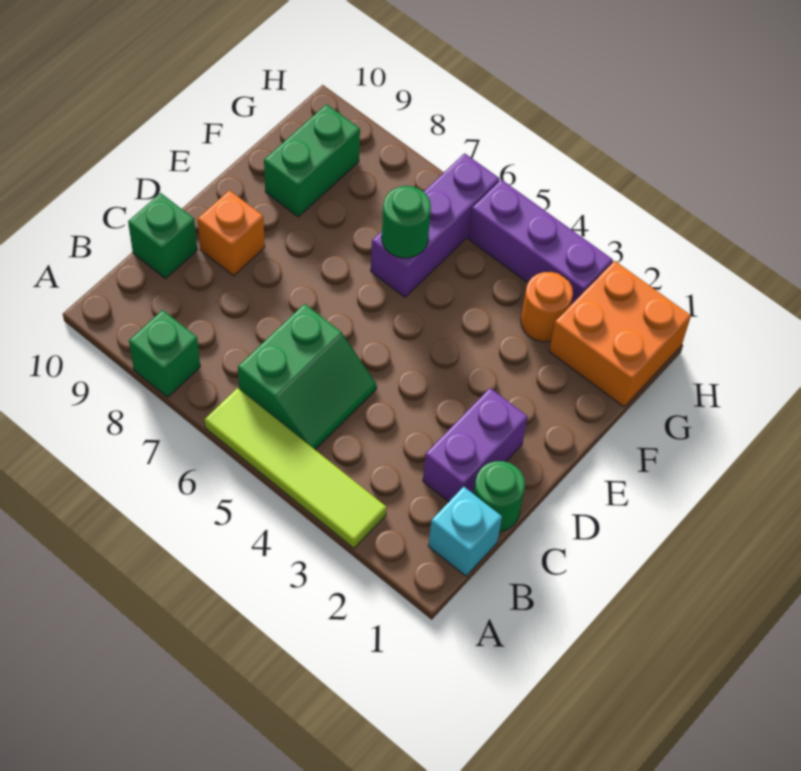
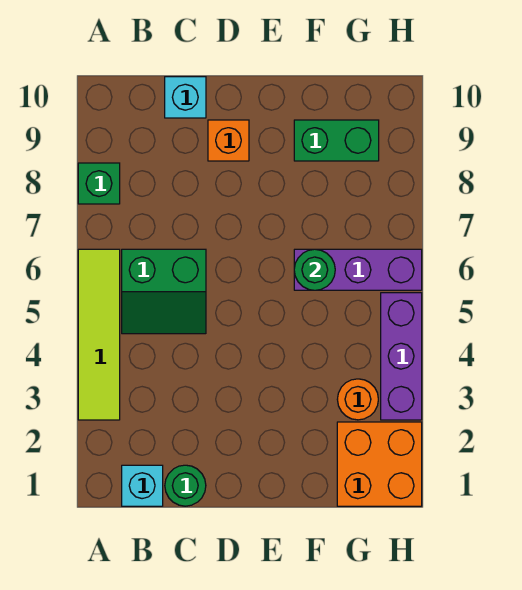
purple 1x2 brick [423,388,527,502] -> none
green 1x1 brick [128,193,197,279] -> cyan 1x1 brick [165,77,206,118]

